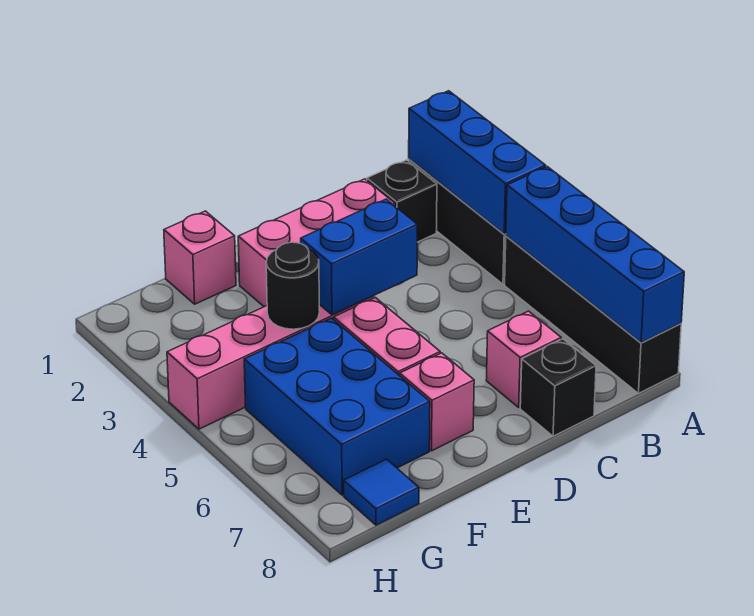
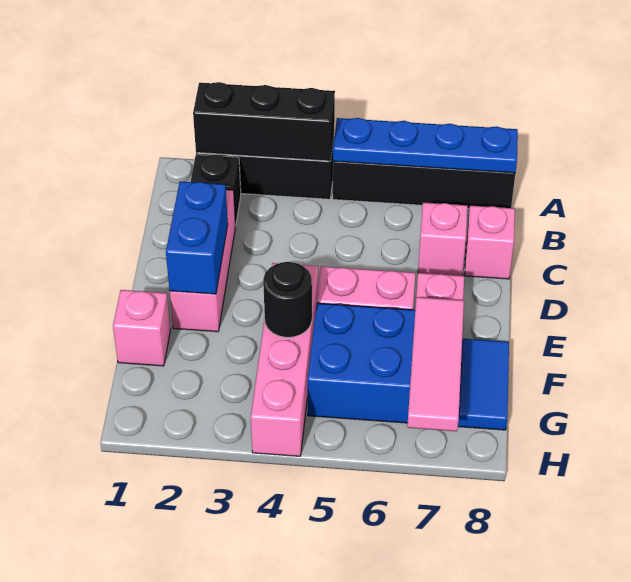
blue 1x3 brick [409,91,546,234] -> black 1x3 brick [193,82,335,161]
blue 1x4 brick [506,167,684,343] -> blue 1x4 plate [333,118,518,173]
black 1x1 brick [520,339,596,436] -> pink 1x1 brick [465,206,515,279]
blue 1x2 brick [301,199,417,315] -> blue 1x2 brick moved to [166,182,228,294]
none -> pink 1x3 tile [407,297,464,431]
blue 1x1 tile [344,459,419,525] -> blue 1x2 tile [458,339,509,430]

